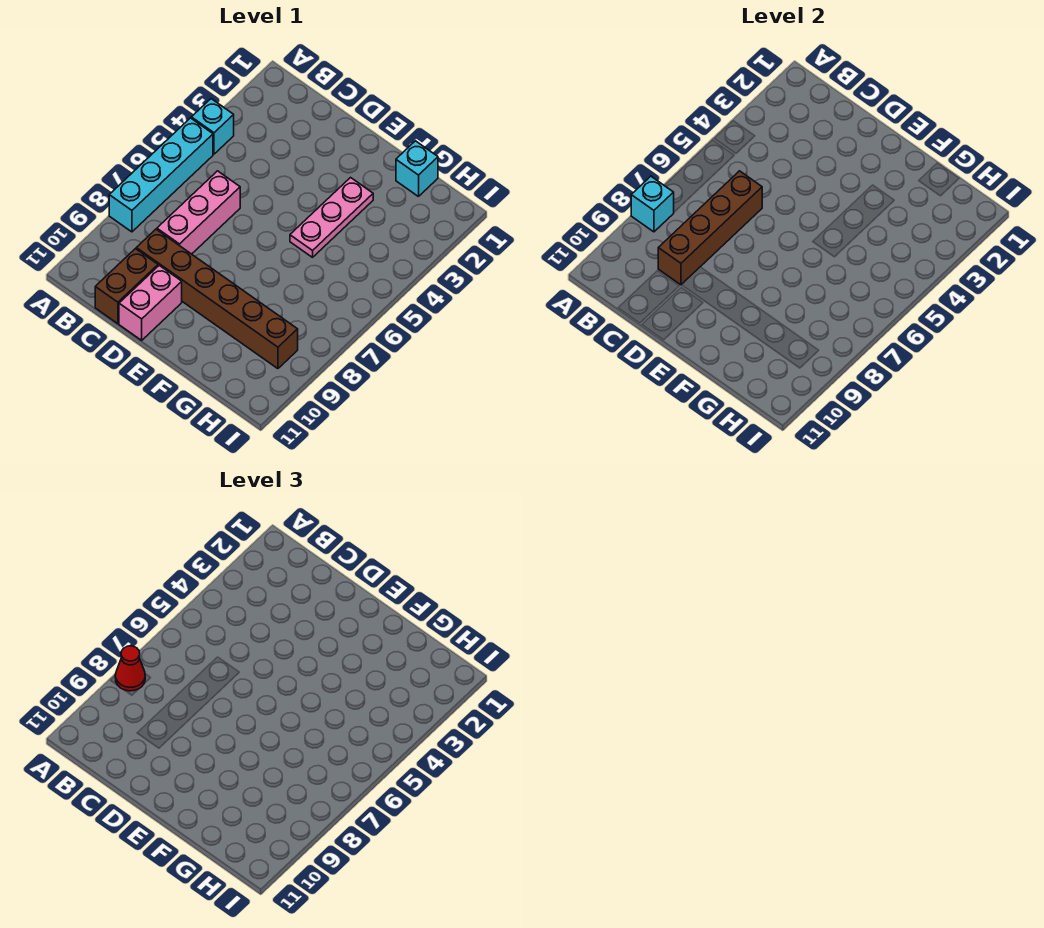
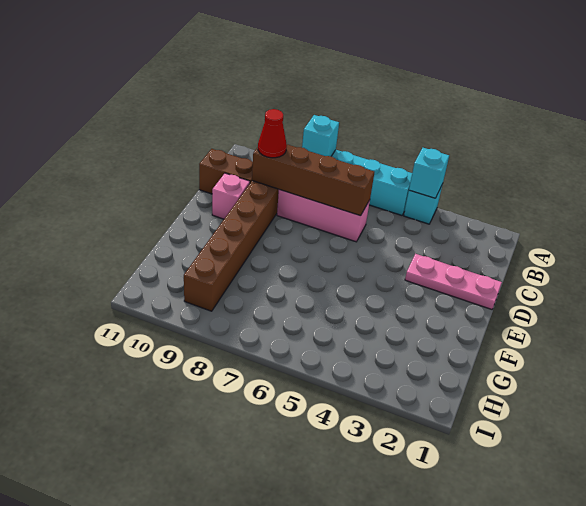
red 1x1 cone [115,646,145,691] -> red 1x1 cone moved to [258,109,287,158]
pink 1x2 brick [119,265,182,340] -> pink 1x1 brick [212,173,250,219]
pink 1x3 plate [290,178,373,257] -> pink 1x3 plate moved to [405,254,502,309]
cyan 1x1 brick [396,141,438,197] -> cyan 1x1 brick moved to [409,148,449,198]

